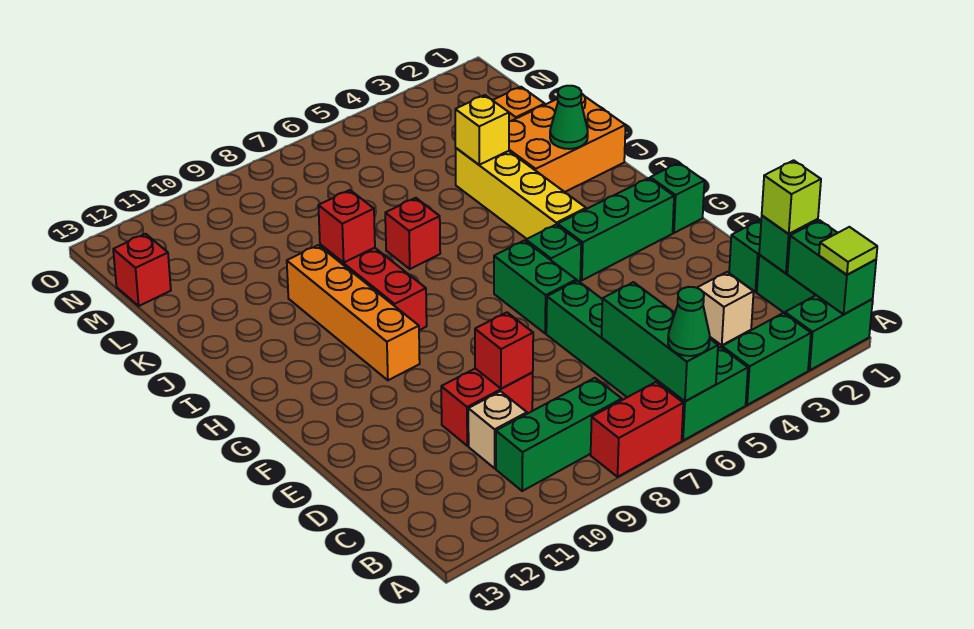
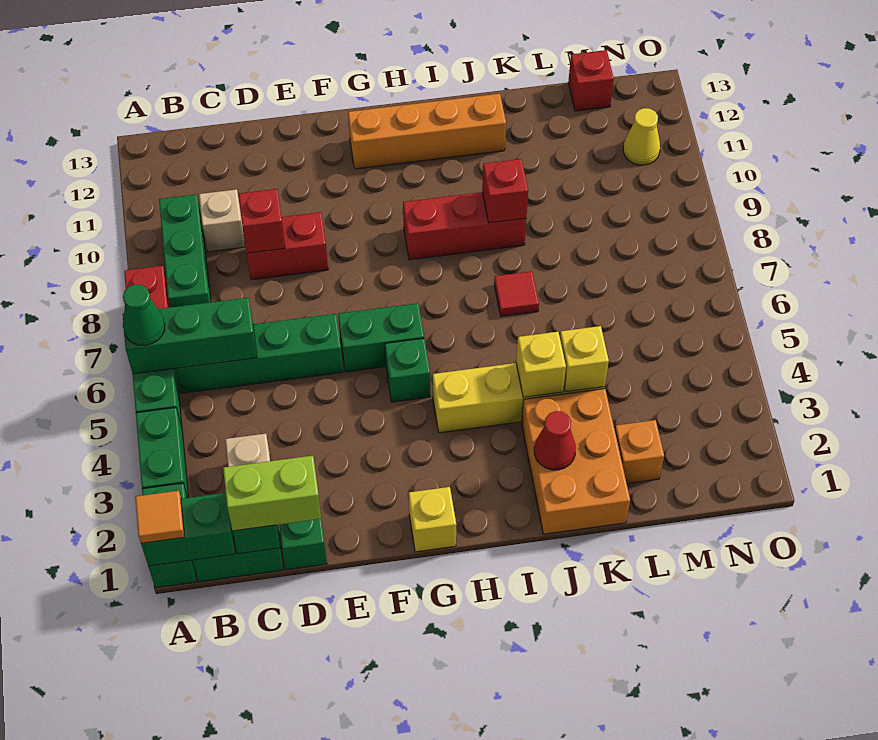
lime 1x1 tile [819,227,877,275] -> orange 1x1 tile [135,491,184,543]
lime 1x1 brick [762,160,821,234] -> lime 1x2 brick [223,456,321,531]
red 1x2 brick [441,368,533,446] -> red 1x2 brick turned to [247,212,328,280]
green 1x1 brick [650,163,704,233] -> yellow 1x1 brick [409,487,456,552]
green 1x3 brick [558,178,674,280] -> none
orange 1x4 brick [287,245,420,380] -> orange 1x4 brick moved to [348,94,506,169]
green 1x1 cone [550,86,588,149] -> red 1x1 cone [534,411,576,470]
none -> yellow 1x1 brick [516,332,566,397]
red 1x1 brick [385,198,440,269] -> red 1x1 tile [494,271,539,316]
none -> yellow 1x1 cone [623,108,660,165]

